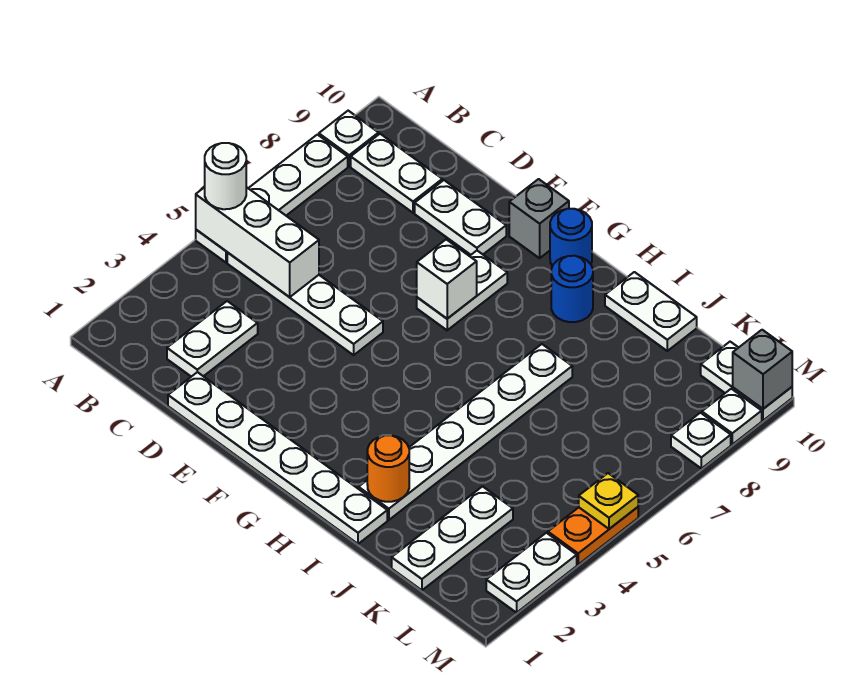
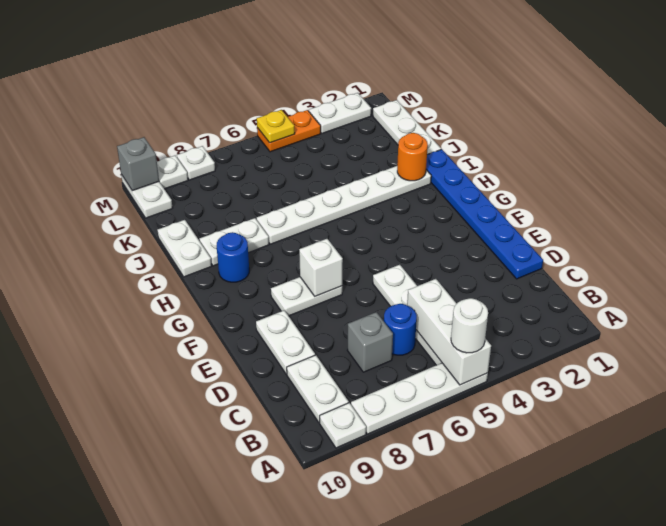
white 1x2 plate [167,301,258,377] -> white 1x2 plate moved to [200,218,269,266]
white 1x6 plate [168,372,387,544] -> blue 1x6 plate [426,149,543,279]
grey 1x1 brick [509,179,569,258] -> grey 1x1 brick moved to [347,312,393,372]
blue 1x1 round brick [550,209,592,266] -> blue 1x1 round brick moved to [384,304,417,355]
white 1x3 plate [392,486,513,590] -> white 1x3 plate turned to [373,100,441,155]

